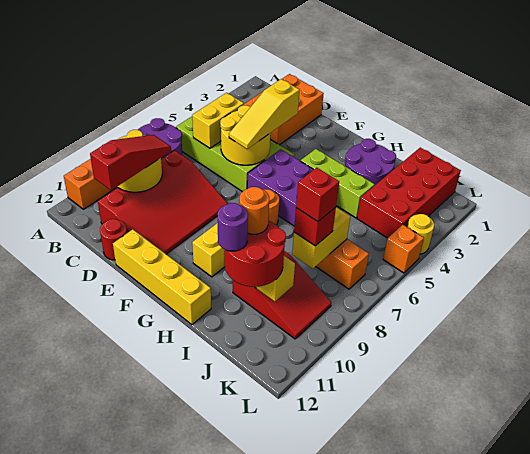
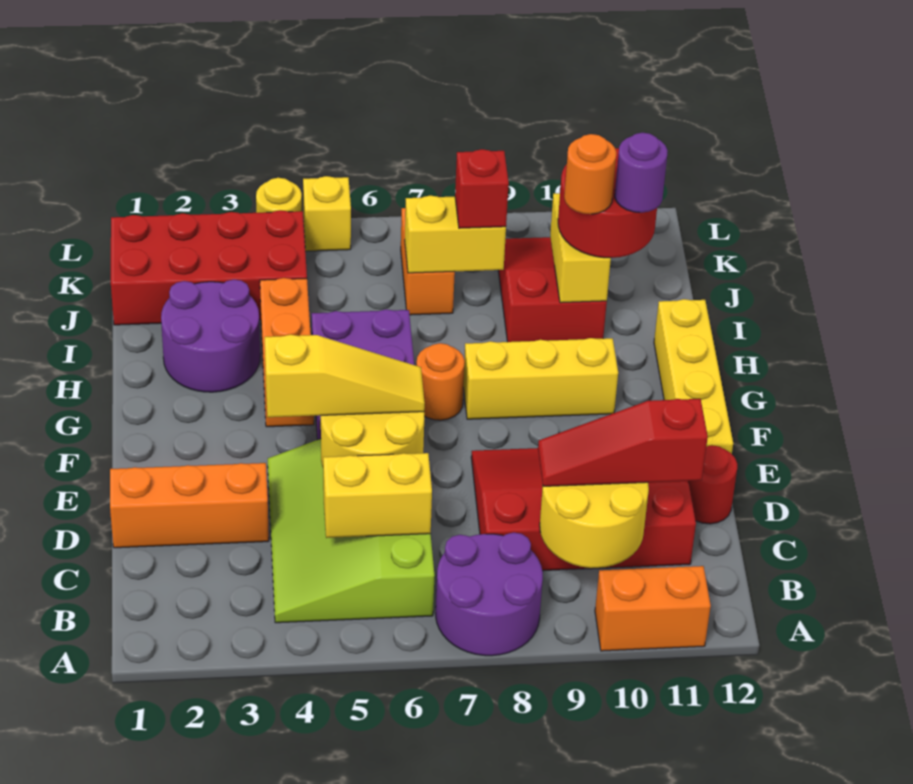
orange 2x3 brick [244,74,324,145] -> orange 1x3 brick [110,463,269,548]
lime 1x3 brick [301,149,375,218] -> orange 1x3 brick [260,278,314,427]
red 1x1 brick [296,168,339,222] -> none
orange 1x1 brick [383,225,424,273] -> yellow 1x1 brick [303,176,351,251]

